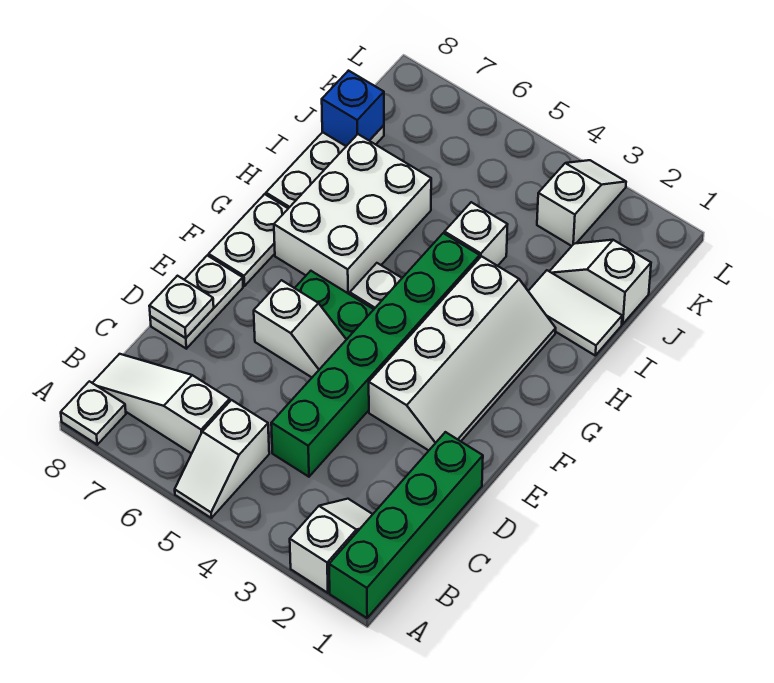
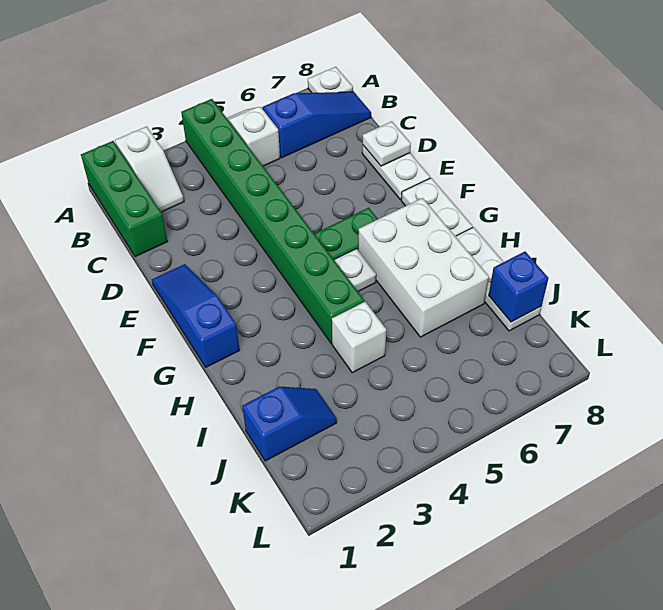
green 1x4 brick [329,432,483,618] -> green 1x3 brick [81,141,168,257]
white 1x3 slope [93,354,230,454] -> blue 1x3 slope [263,92,371,158]
green 1x6 brick [271,233,480,477] -> green 1x8 brick [181,99,364,343]
none -> blue 1x3 slope [152,264,240,367]
white 2x4 slope [369,256,556,450] -> none
white 1x2 slope [254,280,346,377] -> none
white 1x2 tile [528,270,622,355] -> none
white 1x2 slope [550,240,651,324] -> blue 1x2 slope [242,387,337,461]
white 1x2 slope [537,160,626,246] -> none

